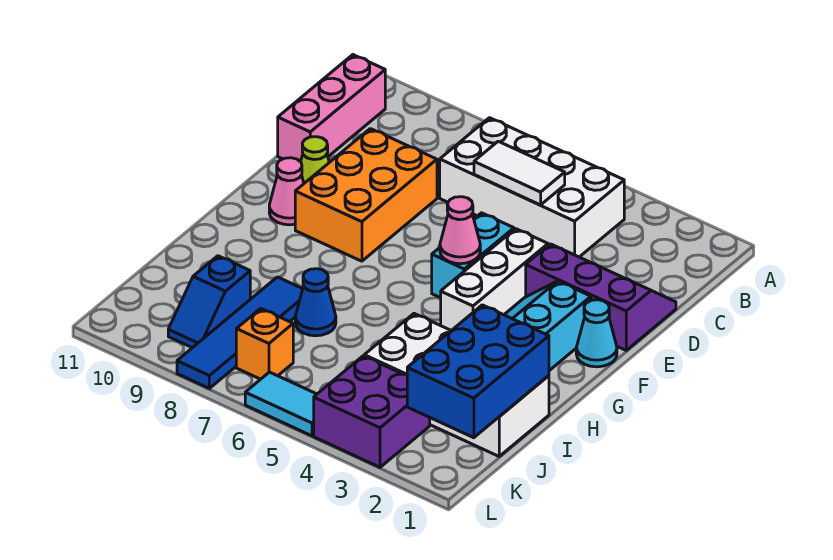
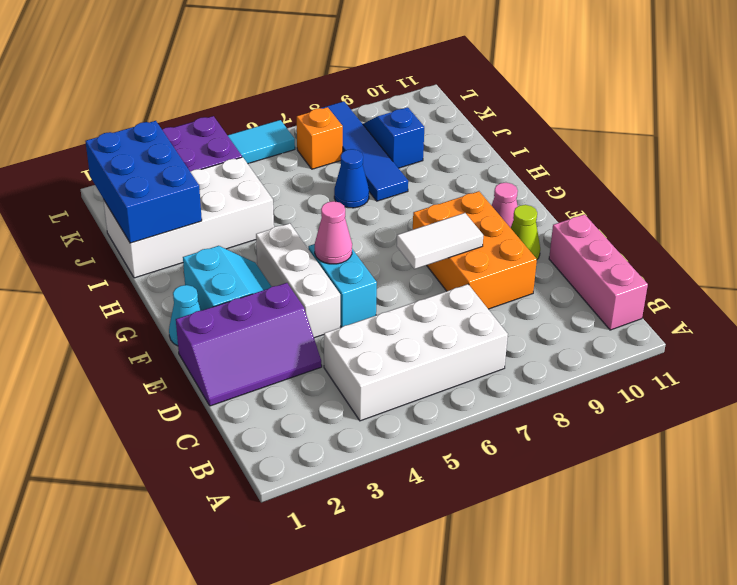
white 1x2 tile [474,141,565,205] -> white 1x2 tile moved to [397,213,483,269]

